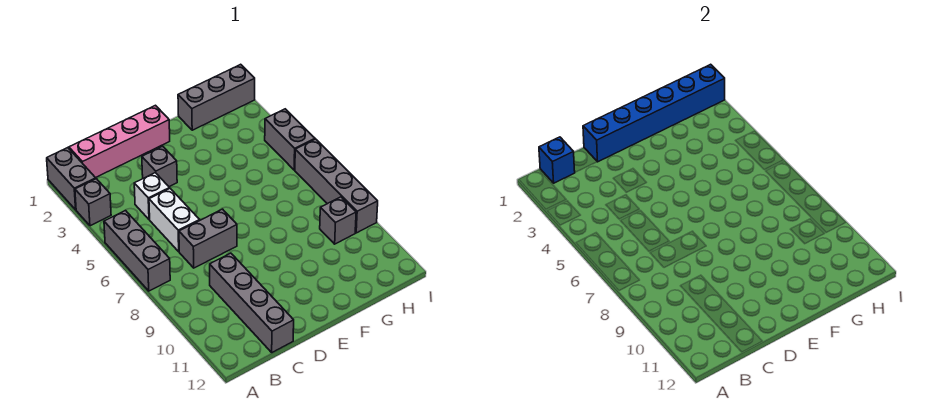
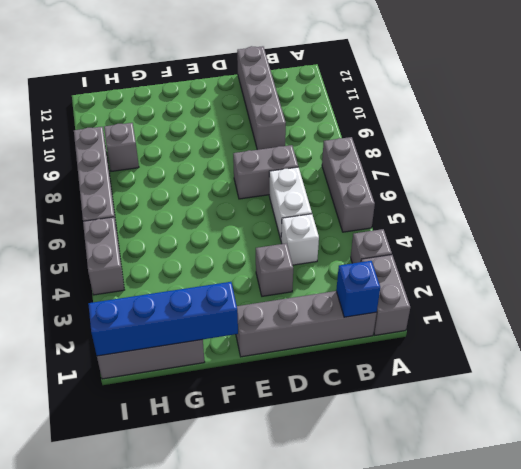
pink 1x4 brick [69,105,170,178] -> grey 1x4 brick [236,291,377,357]
blue 1x6 brick [583,64,725,162] -> blue 1x4 brick [88,282,238,356]

